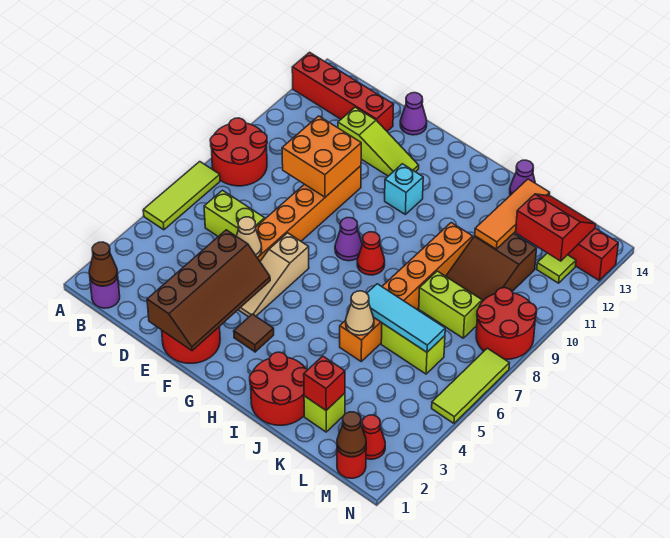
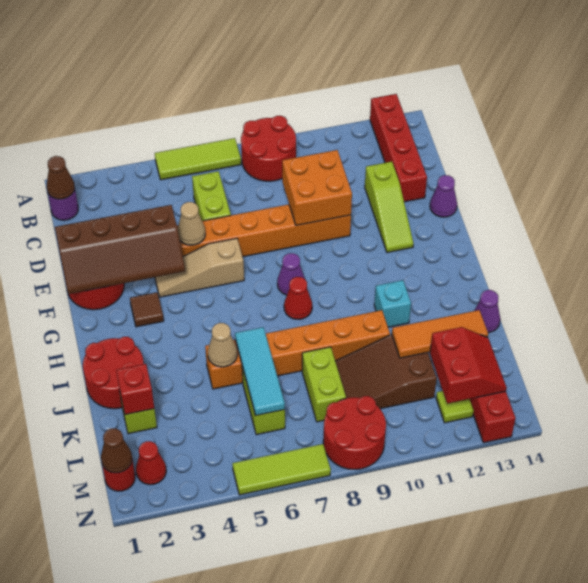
cyan 1x1 brick [385,164,423,214] -> cyan 1x1 brick moved to [374,280,411,327]

